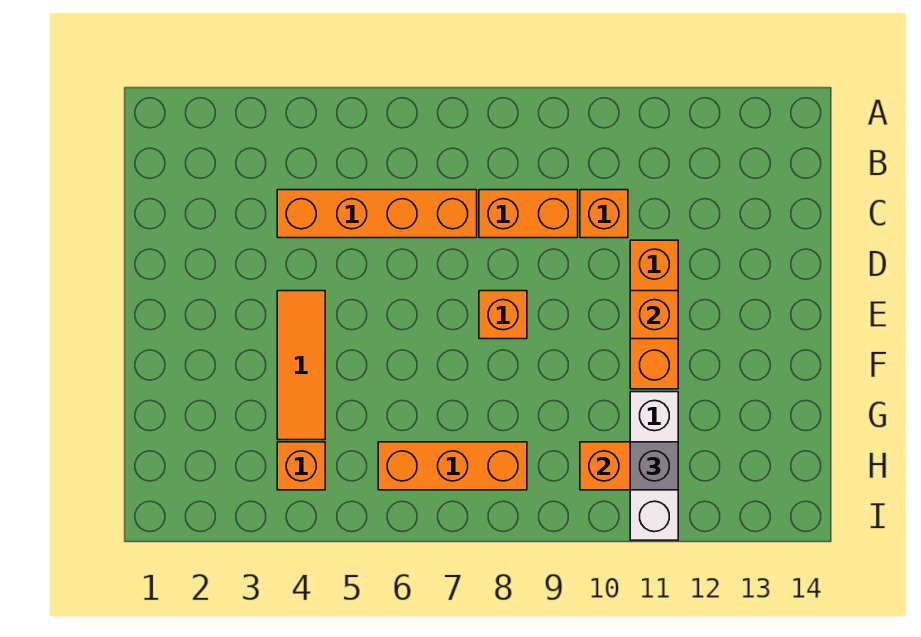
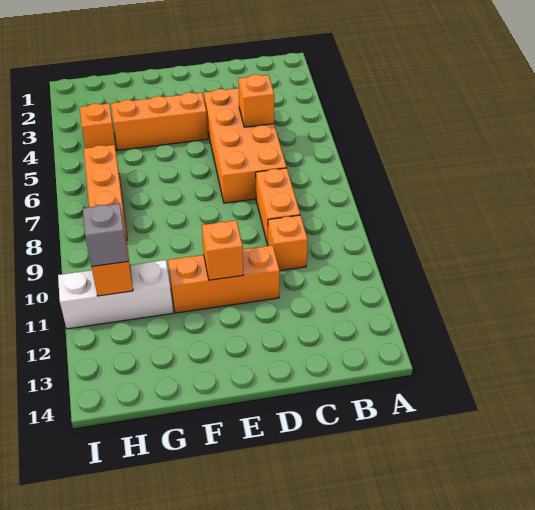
orange 1x4 brick [277,190,477,238] -> orange 2x4 brick [204,88,287,203]
orange 1x3 tile [277,291,325,440] -> orange 1x3 brick [111,92,208,150]
orange 1x1 brick [479,291,527,339] -> orange 1x1 brick moved to [238,74,274,127]

